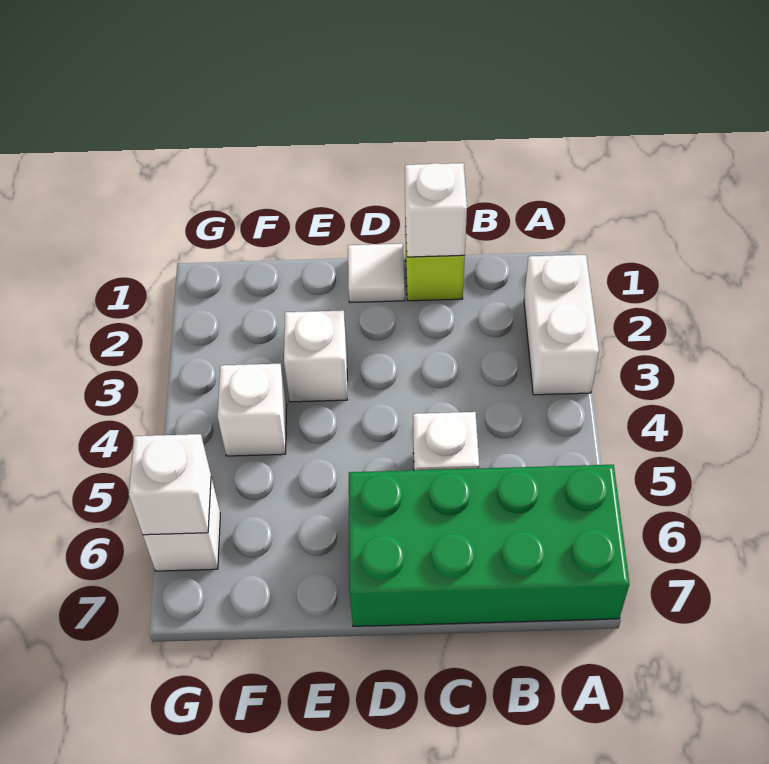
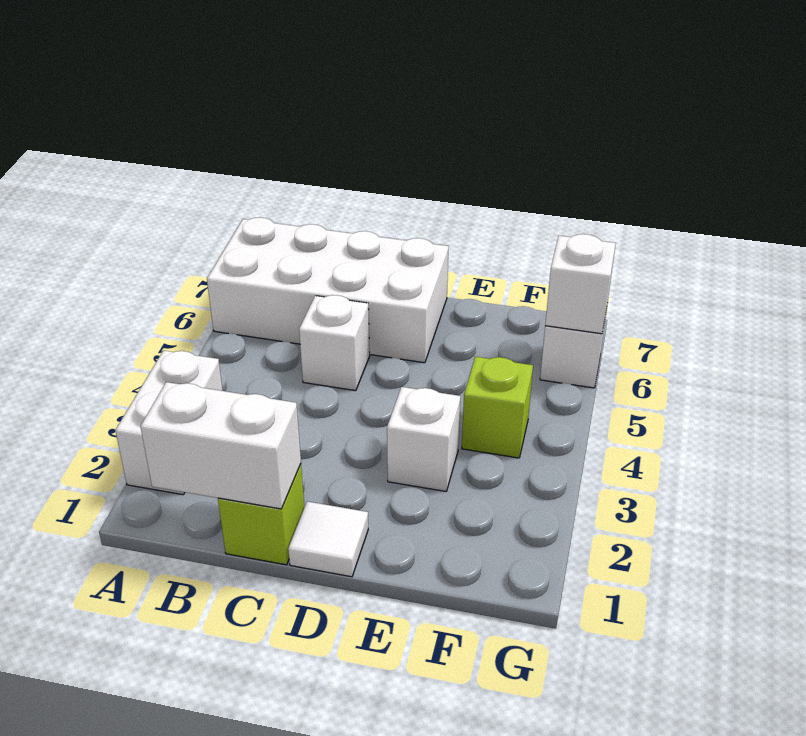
green 2x4 brick [349,465,629,626] -> white 2x4 brick [207,217,449,363]
white 1x1 brick [405,163,467,257] -> white 1x2 brick [141,382,301,509]
white 1x1 brick [218,364,287,456] -> lime 1x1 brick [462,357,533,458]

